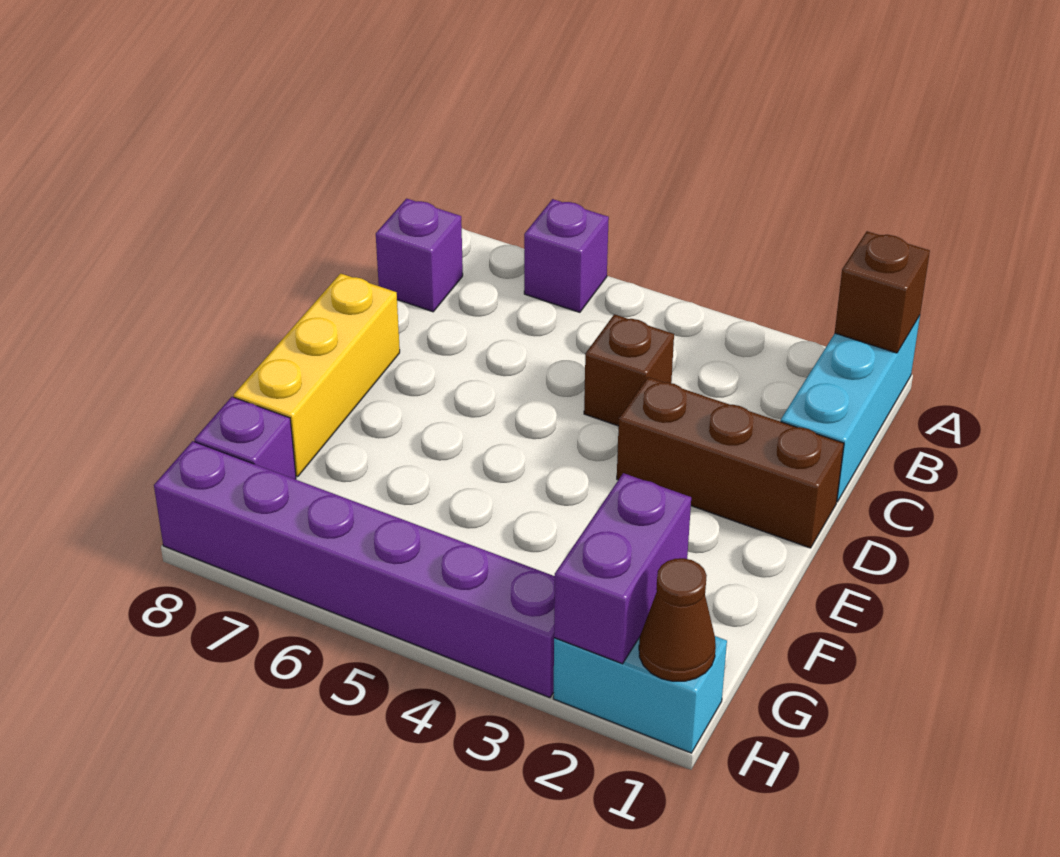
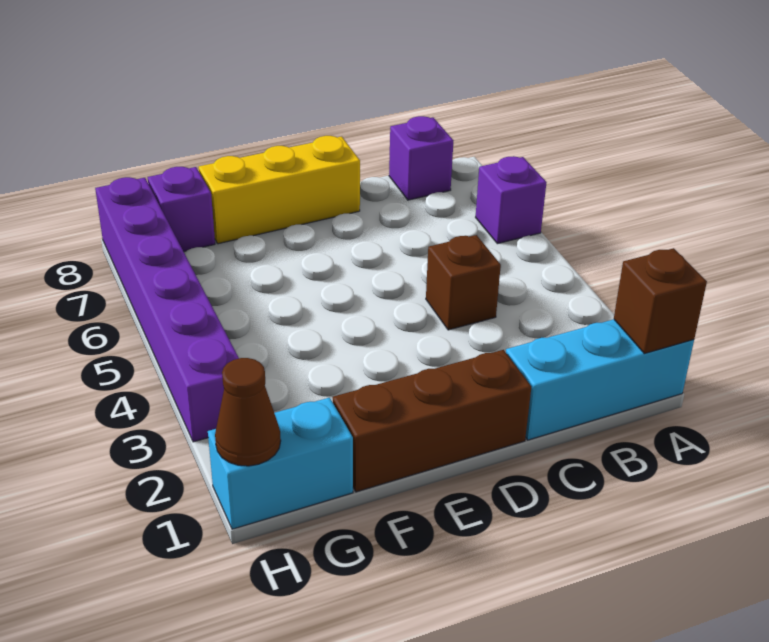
brown 1x3 brick [617,377,844,548] -> brown 1x3 brick turned to [333,350,531,492]
purple 1x2 brick [554,473,691,664] -> none
cyan 1x2 brick [553,636,727,753] -> cyan 1x2 brick turned to [208,398,353,529]

